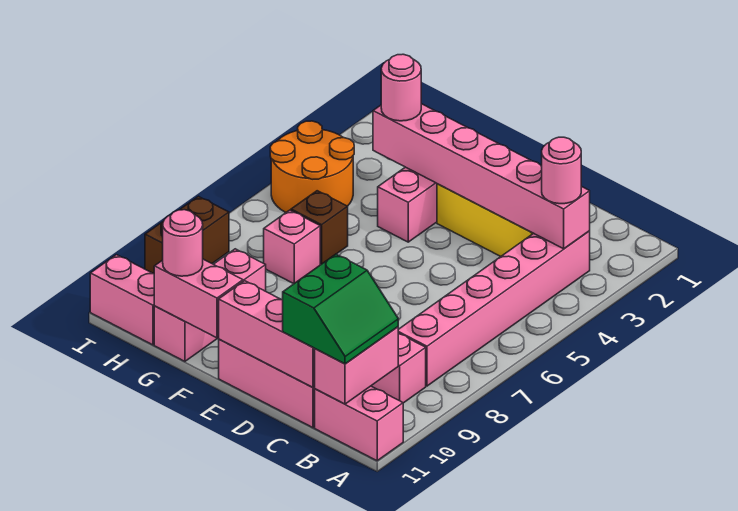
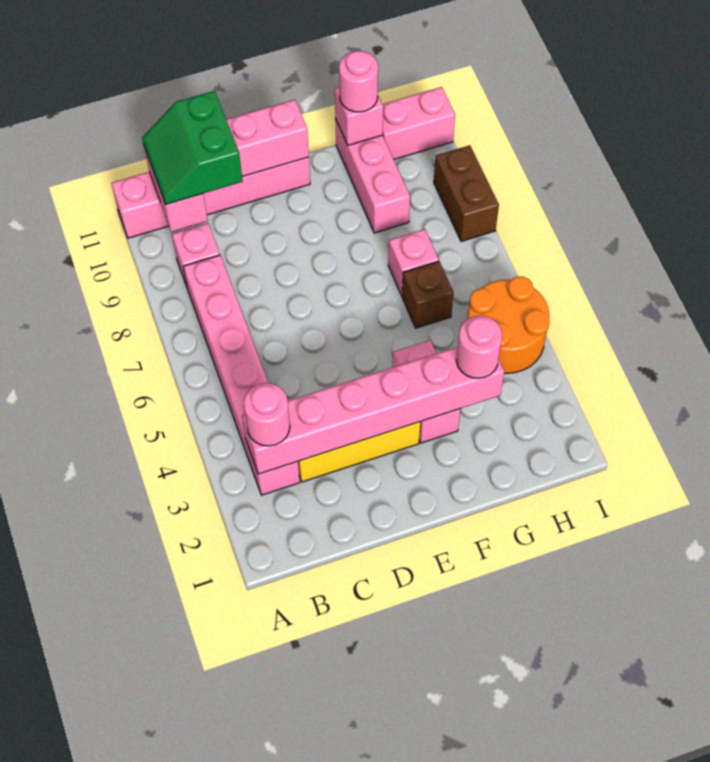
pink 1x2 brick [154,259,243,338] -> pink 1x1 brick [335,87,383,145]

